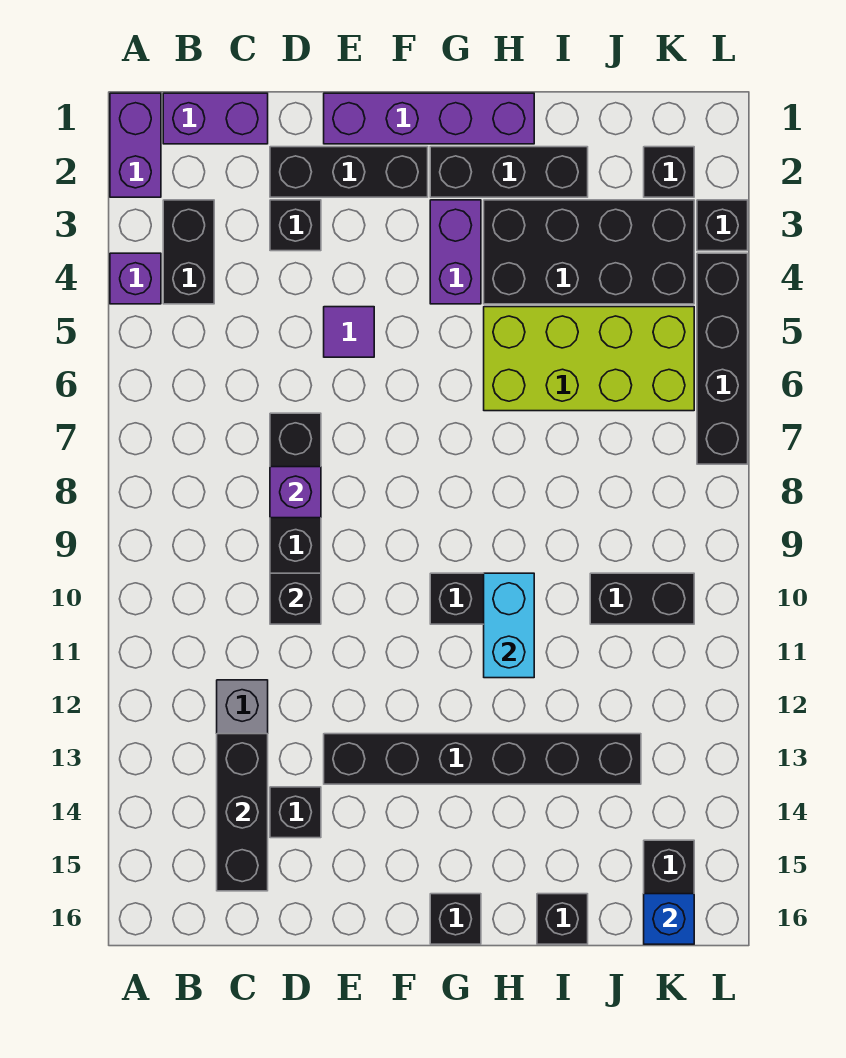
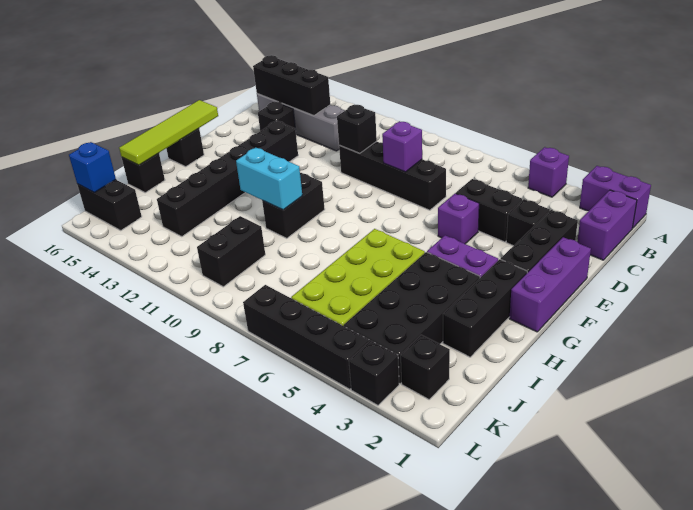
black 1x2 brick [163,200,214,304] -> black 1x2 brick moved to [456,179,522,242]
purple 1x4 brick [324,93,534,144] -> purple 1x3 brick [509,237,591,332]
purple 1x1 tile [324,307,374,357] -> purple 1x1 brick [438,193,479,244]
none -> lime 1x4 tile [119,100,218,165]

